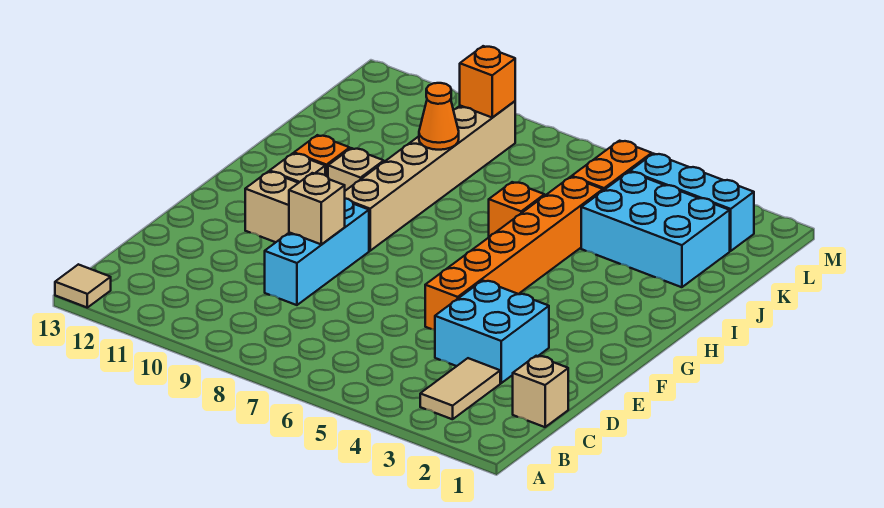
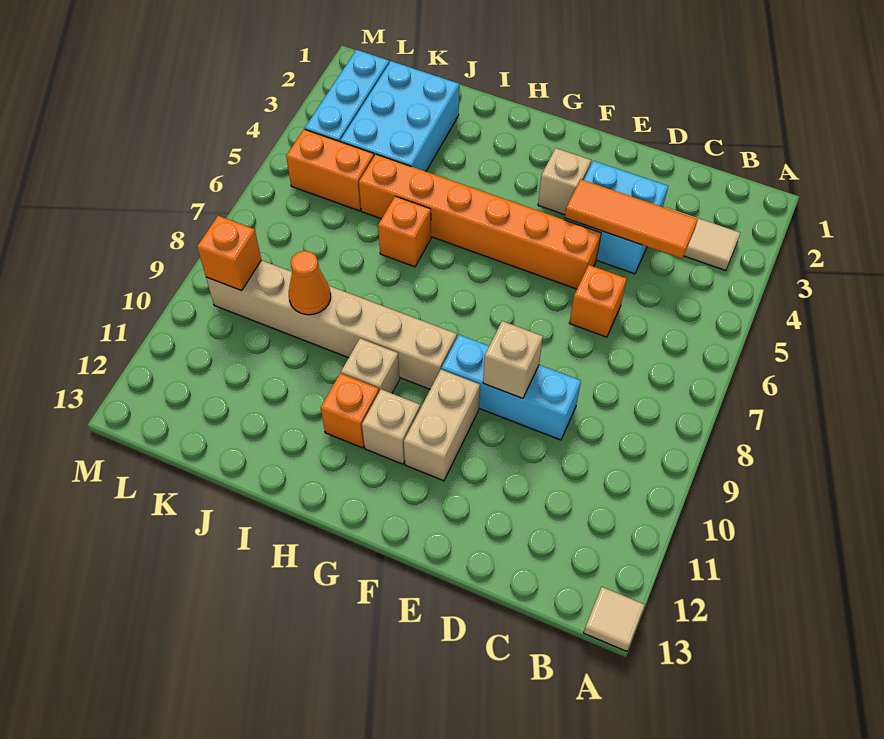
tan 1x1 brick [513,356,568,427] -> tan 1x1 brick moved to [538,148,591,215]
none -> orange 1x3 tile [565,179,698,259]
none -> orange 1x1 brick [570,265,627,337]

